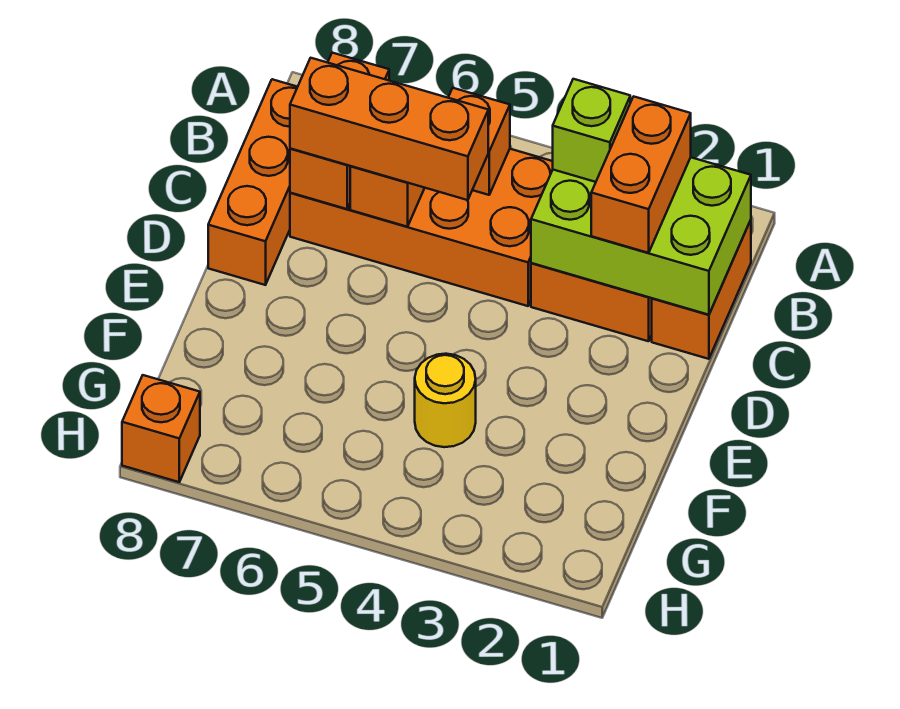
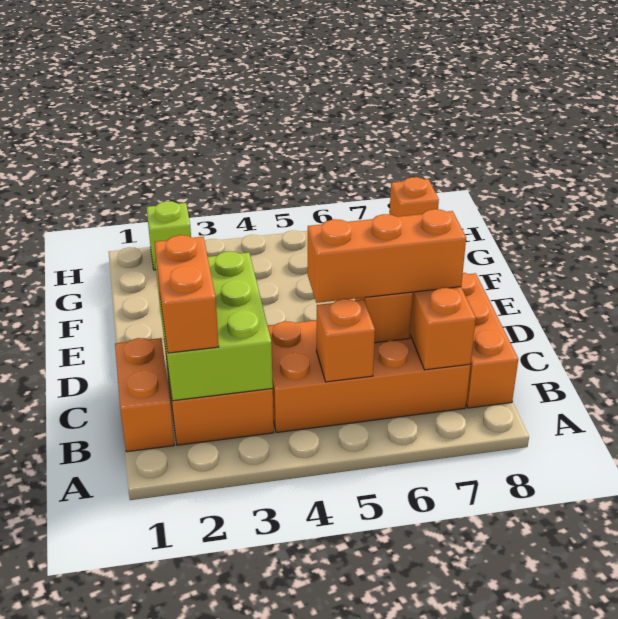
lime 2x3 brick [531,157,751,315] -> lime 2x3 brick turned to [156,251,273,401]
lime 1x1 brick [553,79,630,182] -> lime 1x1 brick moved to [146,201,191,270]
yellow 1x1 round brick [415,354,476,447] -> none

